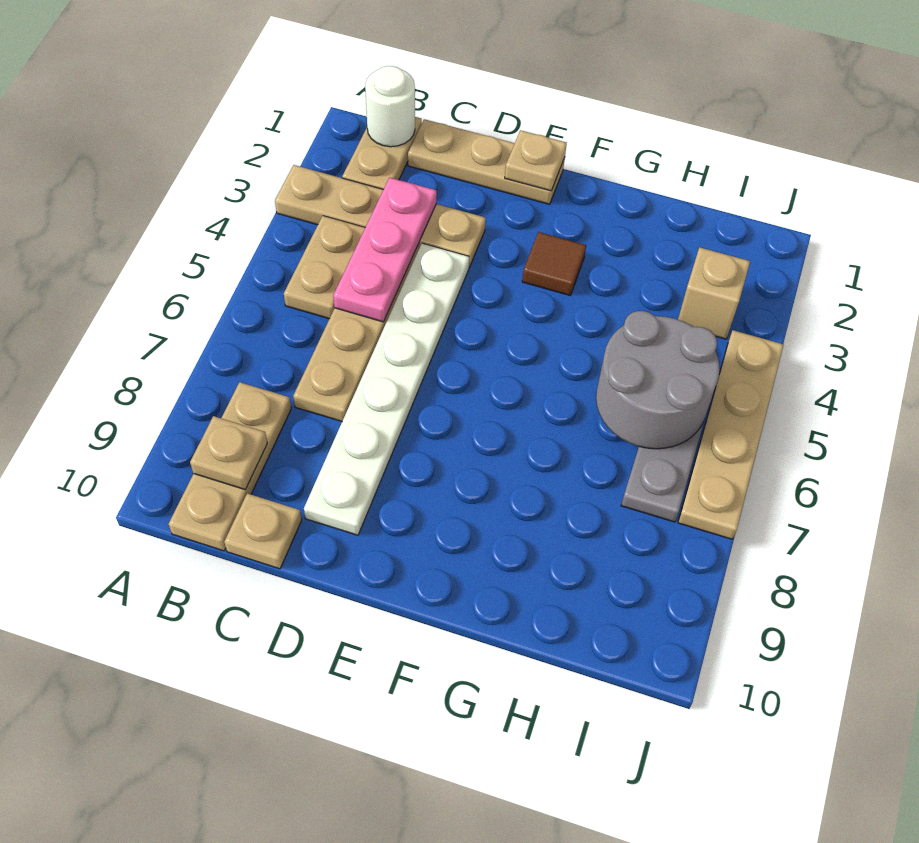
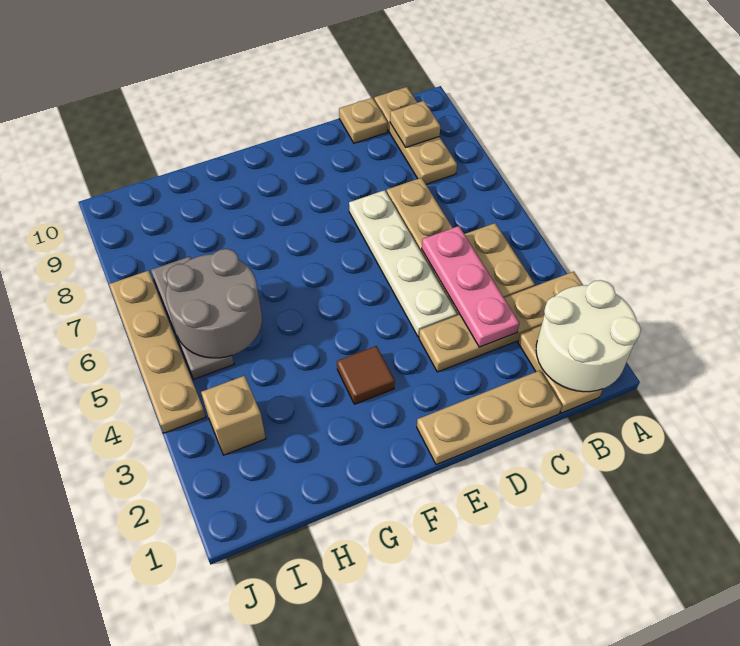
white 1x1 round brick [365,66,415,147] -> white 2x2 round brick [536,280,641,392]
white 1x6 plate [304,243,469,535] -> white 1x4 plate [349,190,457,337]
tan 1x1 plate [505,130,567,191] -> none

